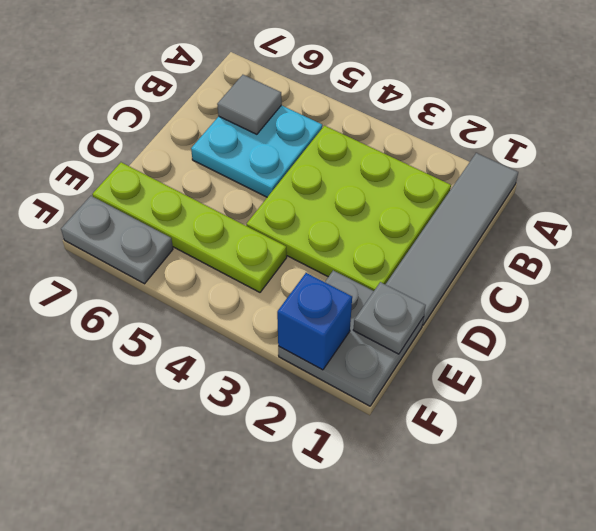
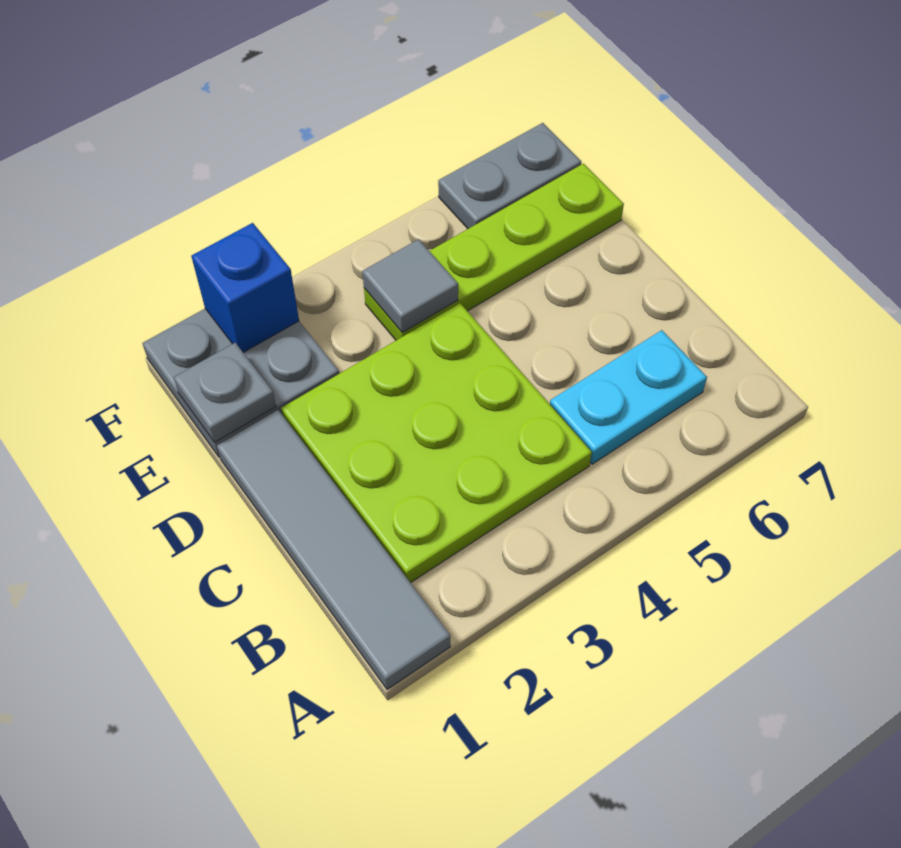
cyan 2x2 plate [191,105,322,197] -> cyan 1x2 plate [550,330,707,464]
grey 1x1 tile [217,75,282,134] -> grey 1x1 tile moved to [362,239,458,333]

